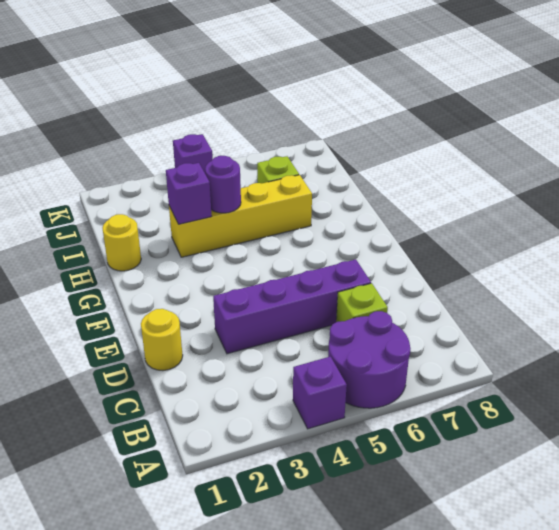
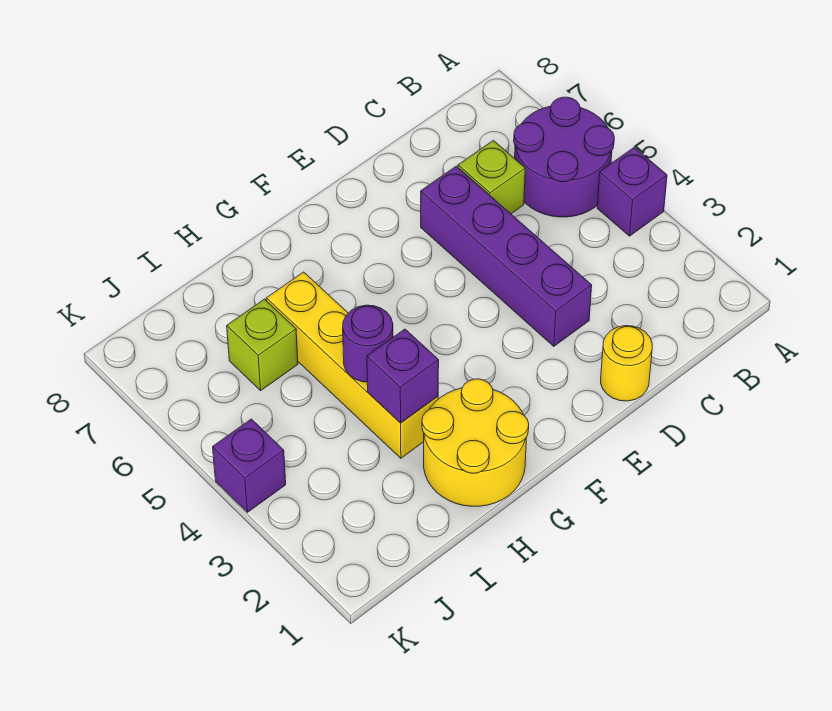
yellow 1x1 round brick [102,214,141,271] -> yellow 2x2 round brick [422,379,529,506]

